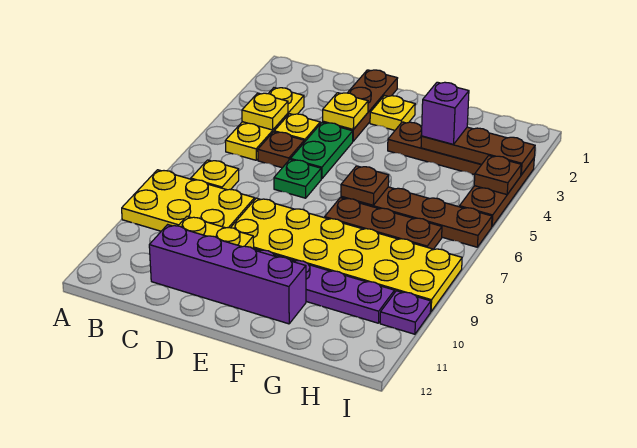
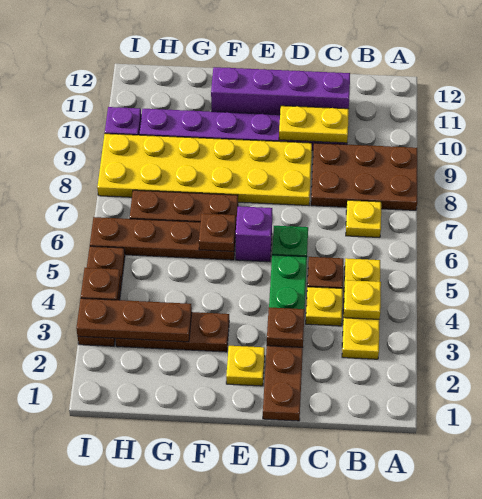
yellow 2x3 plate [122,170,255,231] -> brown 2x3 plate [311,143,417,210]
yellow 1x1 plate [323,93,368,129] -> brown 1x1 plate [267,307,305,347]
purple 1x1 brick [422,82,469,144] -> purple 1x1 brick moved to [236,206,272,262]

